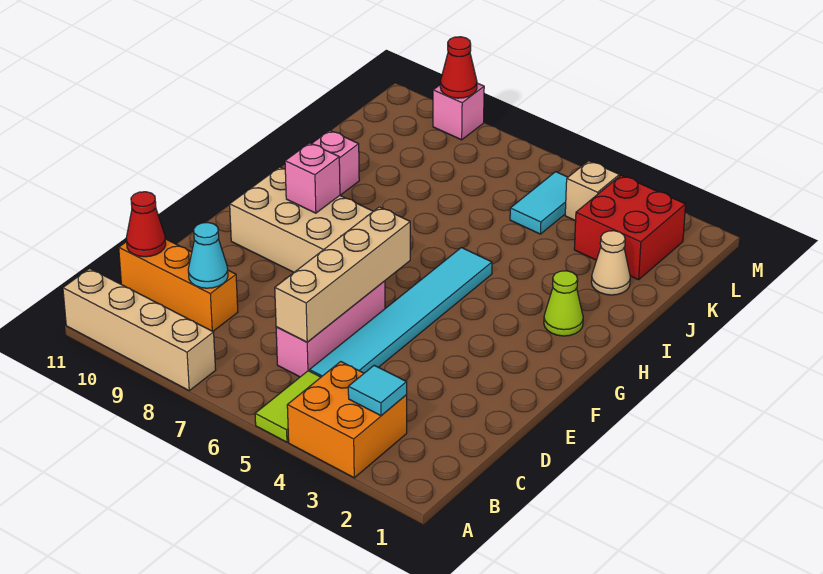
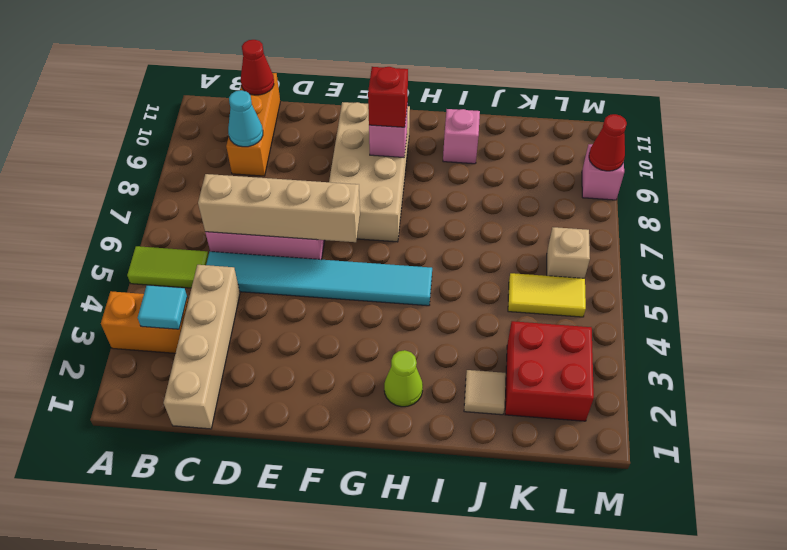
orange 2x2 brick [287,362,407,478] -> orange 1x2 brick [101,291,188,353]
tan 1x4 brick [63,268,216,391] -> tan 1x4 brick moved to [164,265,240,429]
none -> red 1x1 brick [368,67,408,127]
tan 1x1 cone [591,231,630,295] -> tan 1x1 tile [464,370,506,415]
cyan 1x2 tile [510,172,568,234] -> yellow 1x2 tile [508,273,586,317]
tan 1x1 brick [565,161,619,221] -> tan 1x1 brick moved to [547,227,590,278]

